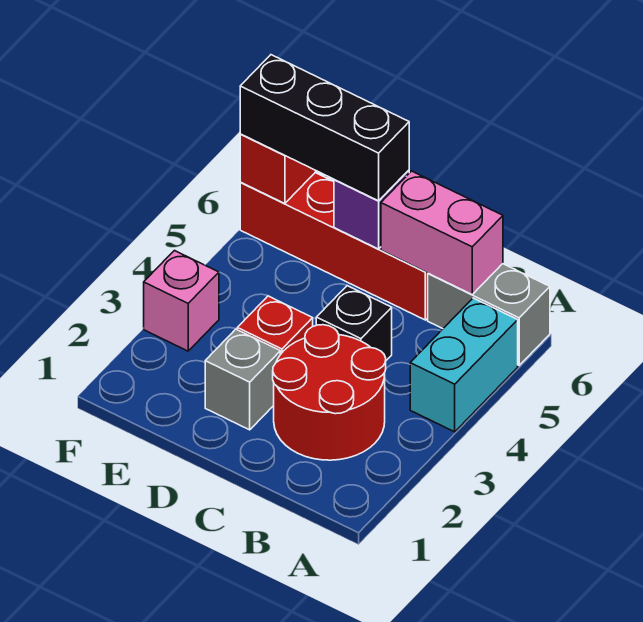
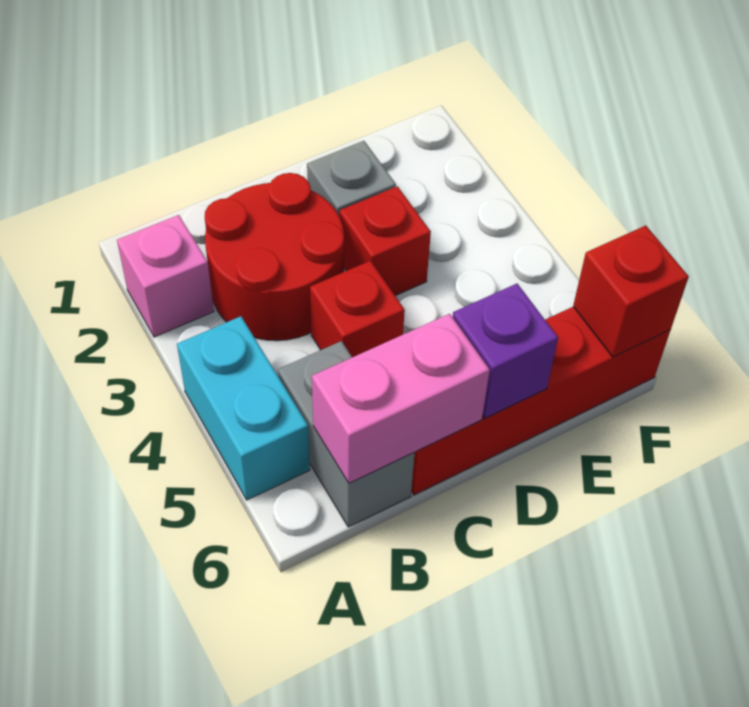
grey 1x2 brick [428,264,550,365] -> grey 1x2 brick turned to [278,341,415,527]
black 1x1 brick [316,286,392,360] -> red 1x1 brick [310,261,405,357]
black 1x3 brick [240,55,409,201] -> none
pink 1x1 brick [144,251,219,351] -> pink 1x1 brick moved to [117,215,214,337]

